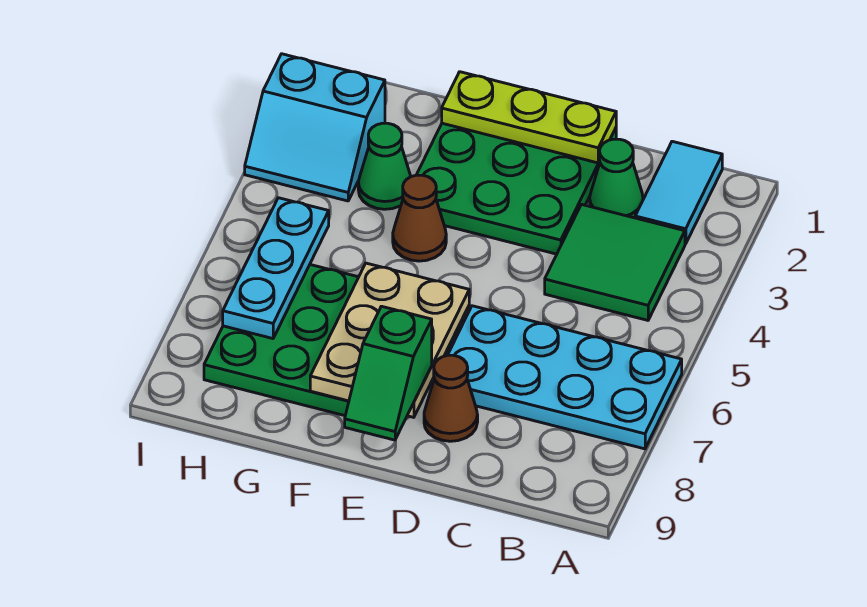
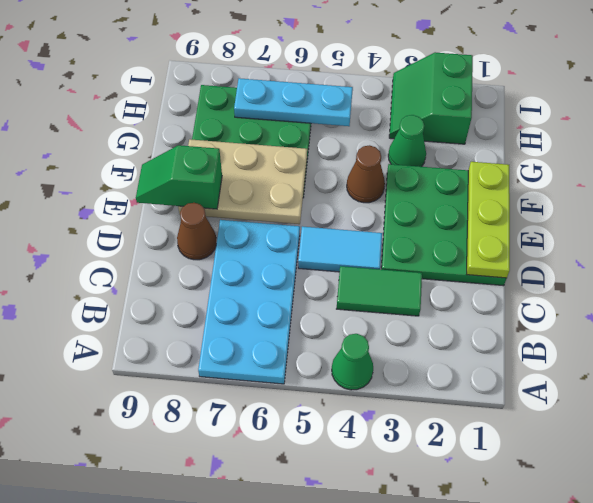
cyan 1x2 tile [635,141,722,244] -> cyan 1x2 tile moved to [298,226,382,272]
green 2x2 tile [545,204,685,320] -> green 1x2 tile [337,266,422,316]
green 1x1 cone [590,139,643,218] -> green 1x1 cone moved to [332,334,373,390]
cyan 2x2 slope [245,54,385,201] -> green 2x2 slope [389,52,473,144]

